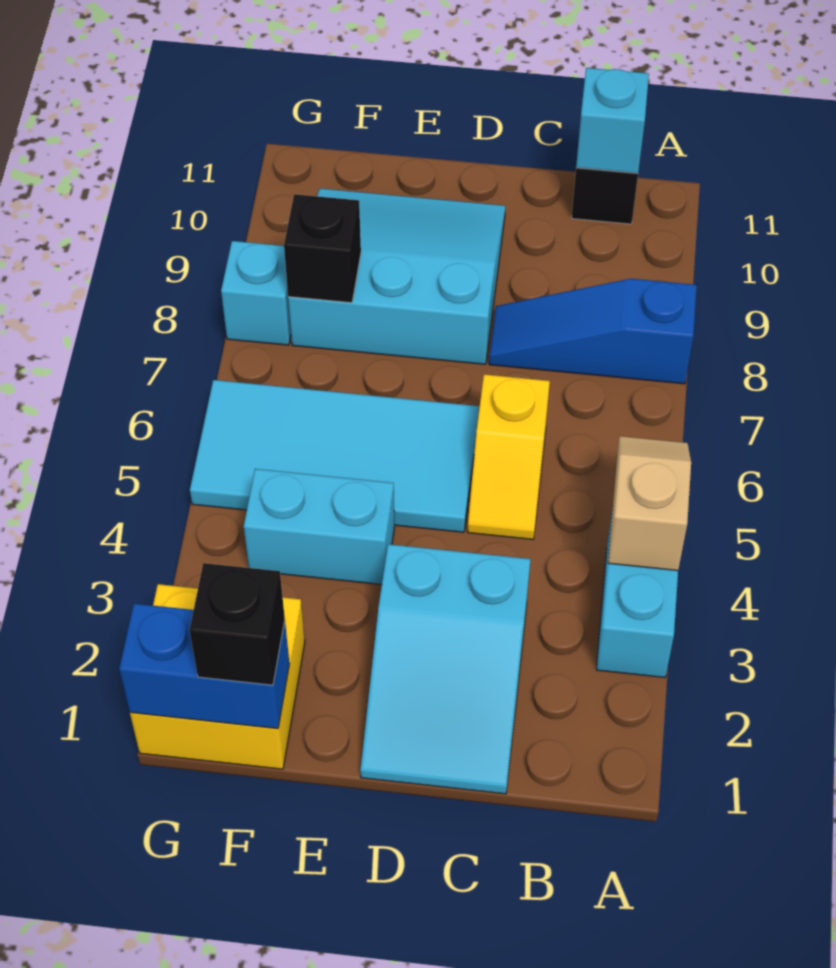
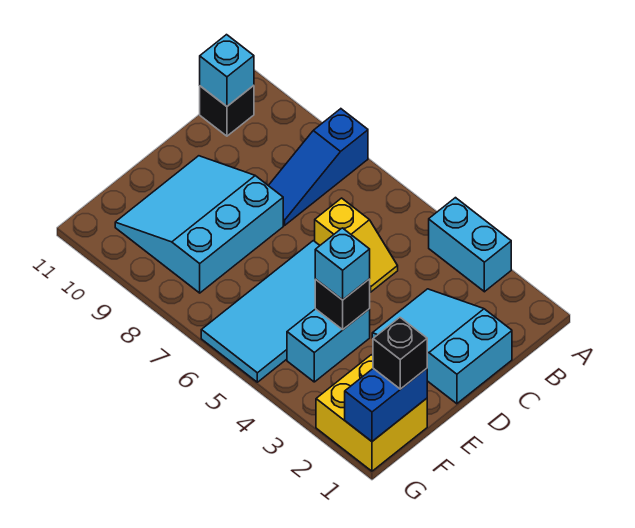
tan 1x2 slope [608,436,691,571] -> none
cyan 2x3 slope [360,544,531,794] -> cyan 2x3 slope turned to [372,289,512,404]
black 1x1 brick [284,194,361,303] -> black 1x1 brick moved to [315,279,370,330]
cyan 1x1 brick [221,241,291,345] -> cyan 1x1 brick moved to [315,228,370,300]

